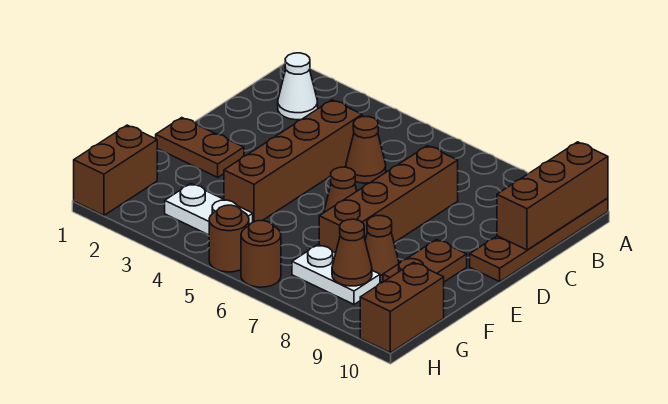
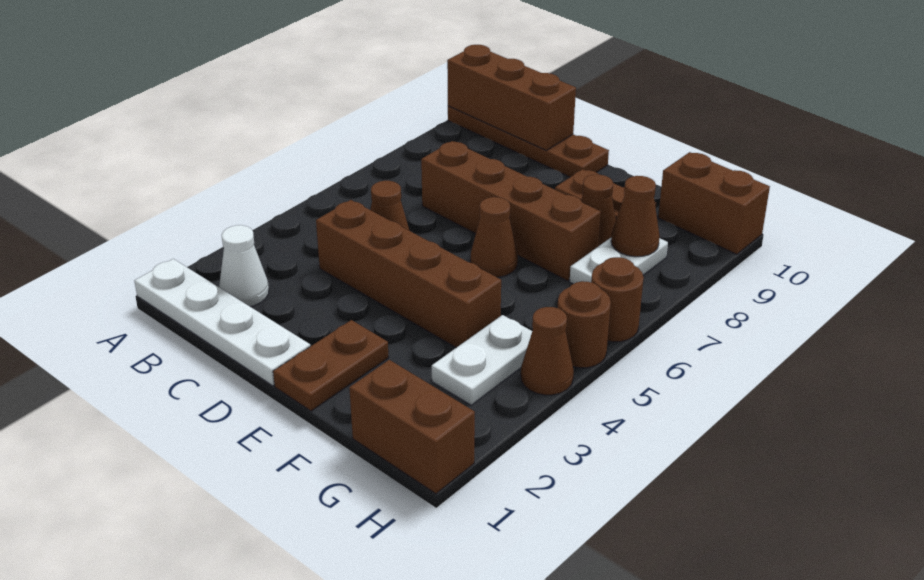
none -> white 1x4 plate [134,259,310,386]
none -> brown 1x1 cone [521,307,574,395]

